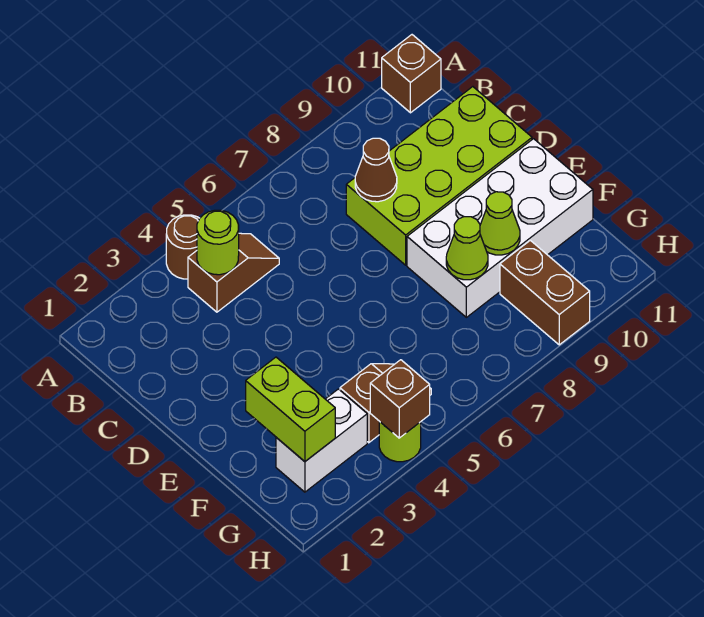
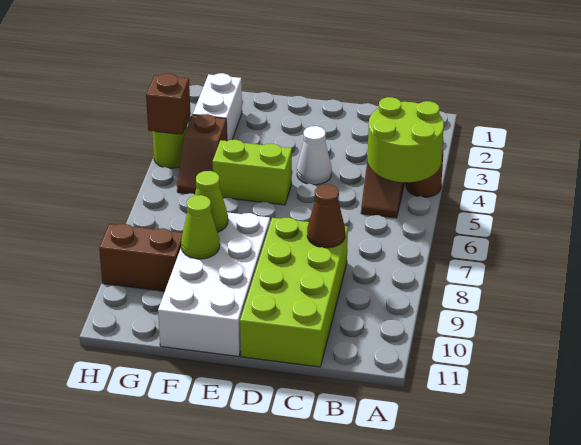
brown 1x1 brick [382,35,441,113] -> none
lime 1x1 round brick [197,210,239,275] -> lime 2x2 round brick [368,97,444,182]
none -> white 1x1 cone [297,126,332,185]
lime 1x2 brick [246,357,335,461] -> lime 1x2 brick moved to [213,140,292,205]

